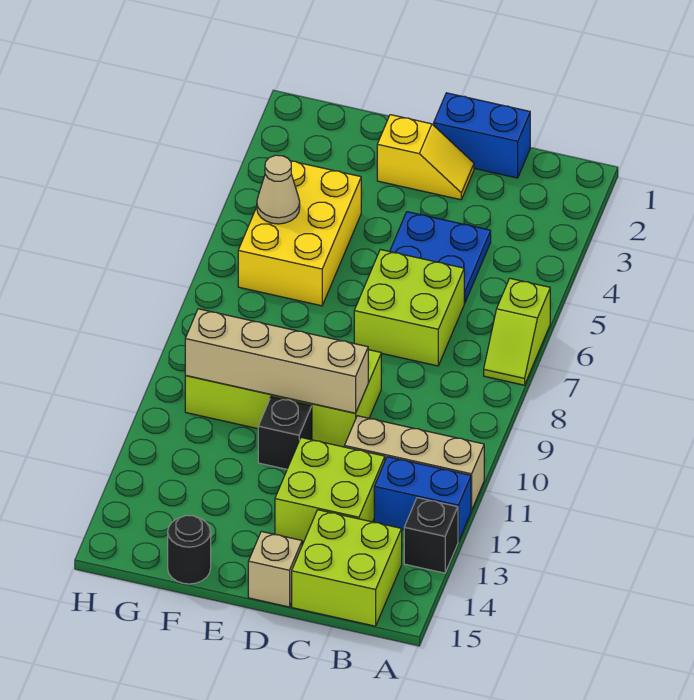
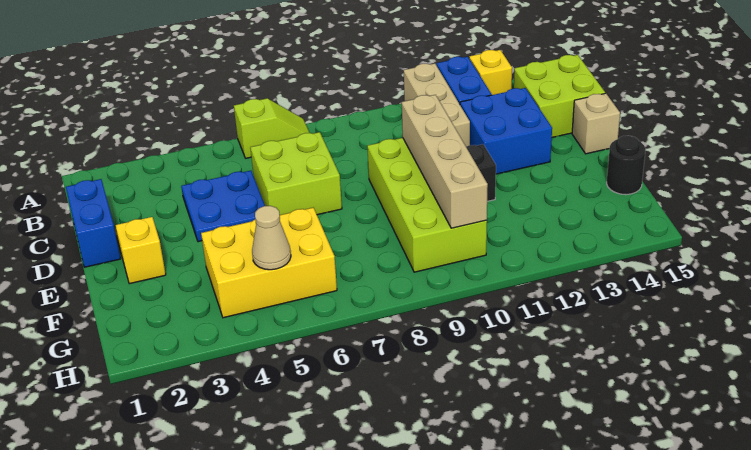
black 1x1 brick [404,498,458,573] -> yellow 1x1 brick [469,50,512,95]
lime 2x2 brick [275,438,385,542] -> blue 2x2 brick [460,88,552,174]

